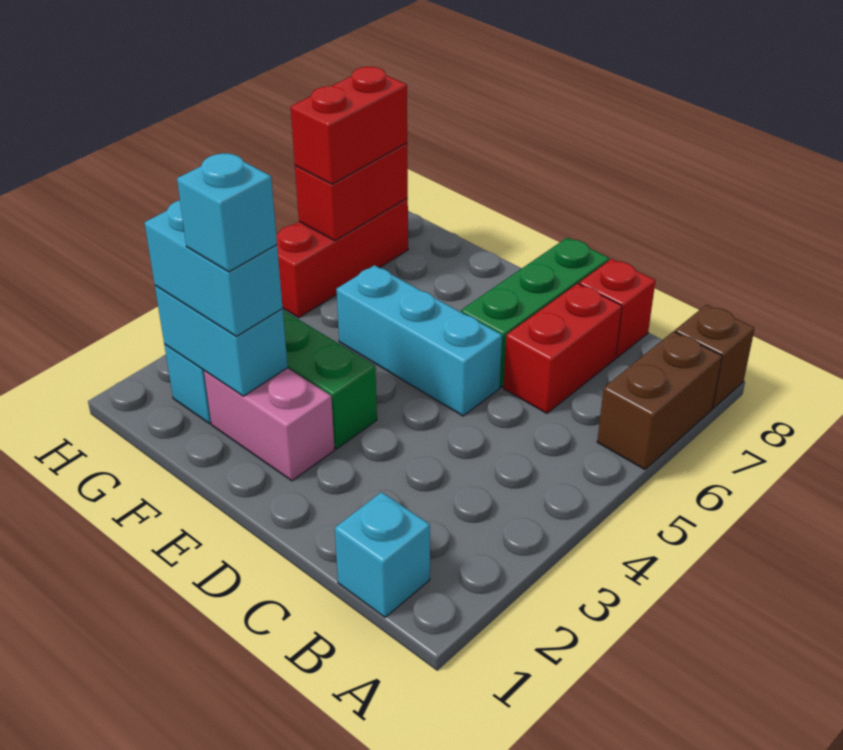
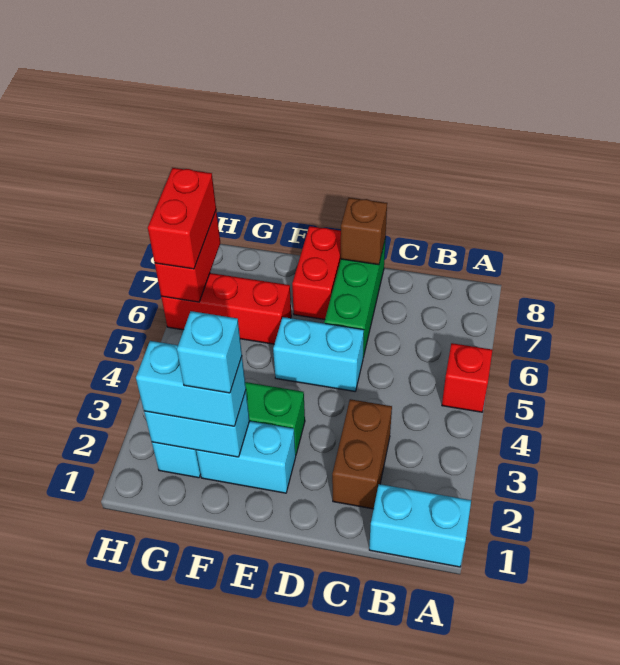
brown 1x2 brick [597,331,722,469] -> brown 1x2 brick moved to [332,399,392,509]
brown 1x1 brick [675,305,755,408] -> brown 1x1 brick moved to [341,198,387,265]
cyan 1x1 brick [335,492,430,617] -> cyan 1x2 brick [369,484,471,567]
red 1x2 brick [503,283,622,413] -> red 1x2 brick moved to [292,226,341,320]
red 1x1 brick [579,259,656,358] -> red 1x1 brick moved to [442,343,492,412]
cyan 1x3 brick [336,265,502,416] -> cyan 1x2 brick [273,317,364,391]
pink 1x2 brick [204,368,335,481] -> cyan 1x2 brick [196,421,296,493]
red 1x3 brick [276,199,408,318] -> red 1x3 brick turned to [161,273,291,344]

